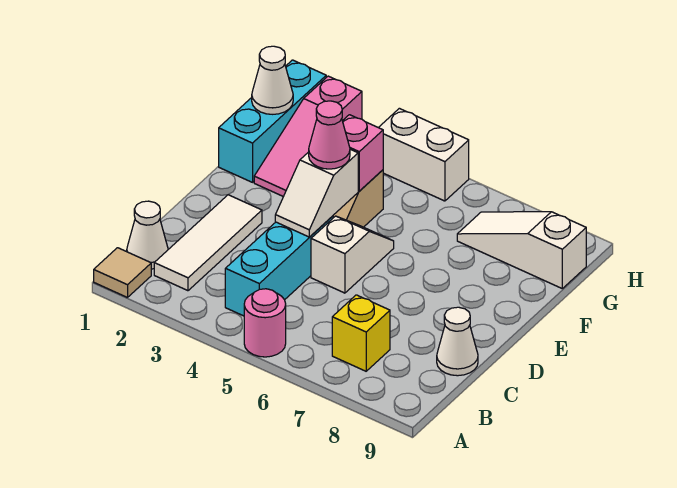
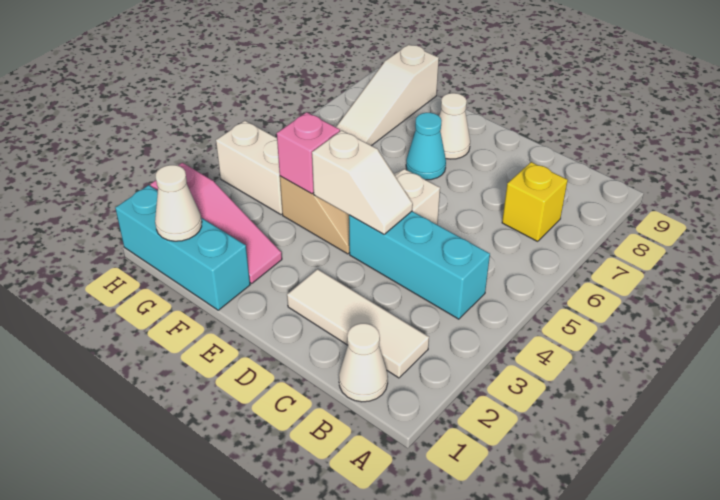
tan 1x1 tile [94,248,151,298] -> none
pink 1x1 round brick [244,289,286,357] -> none
white 1x1 cone [437,307,478,376] -> white 1x1 cone moved to [439,93,470,159]
pink 1x1 cone [309,101,350,169] -> none
none -> cyan 1x1 cone [406,113,446,180]
white 1x2 brick [378,108,469,201] -> white 1x2 brick turned to [216,121,282,215]

